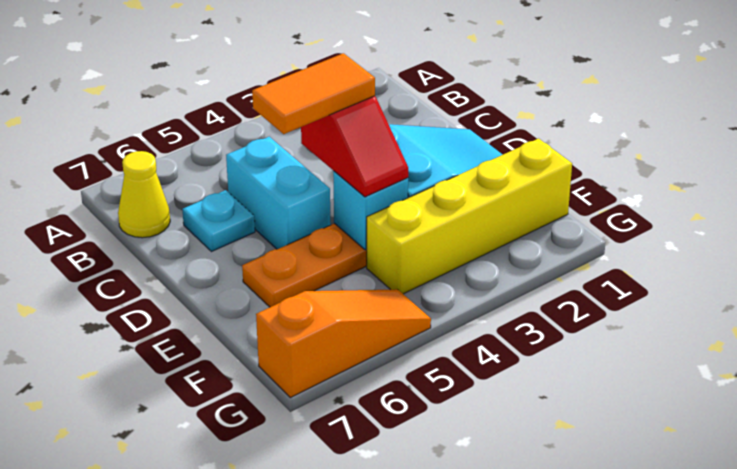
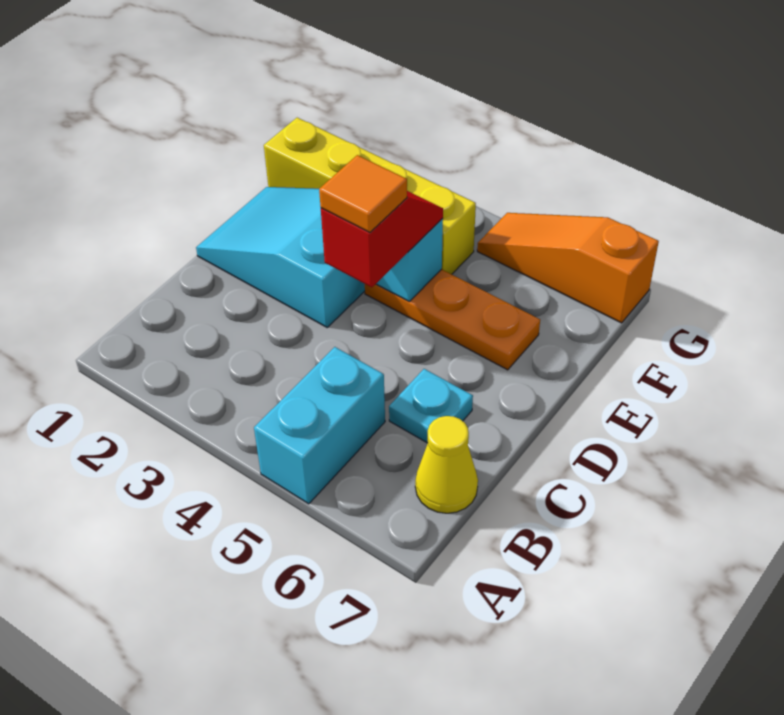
cyan 1x2 brick [226,137,331,249] -> cyan 1x2 brick moved to [254,347,385,504]
orange 1x2 tile [252,53,375,134] -> orange 1x1 tile [319,155,407,232]

